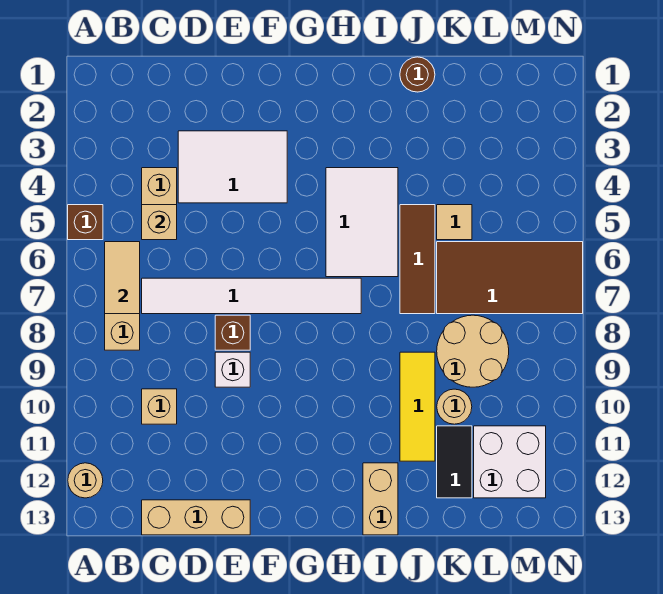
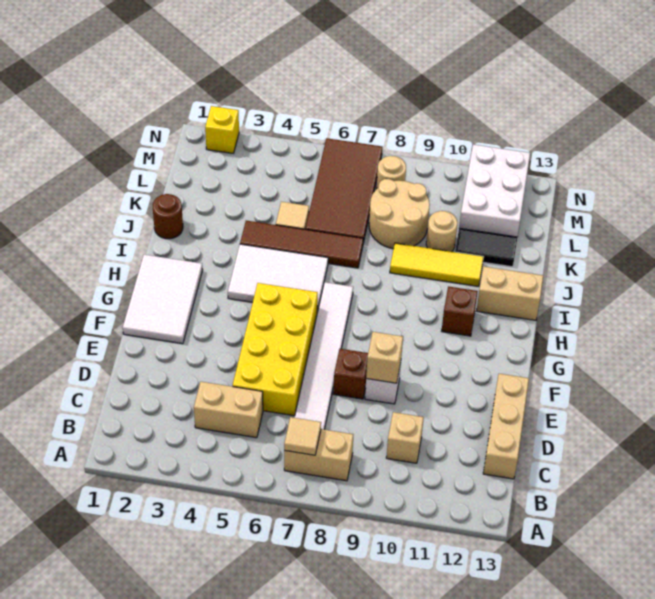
brown 1x1 brick [68,205,103,240] -> brown 1x1 brick moved to [442,286,478,336]
tan 1x1 round brick [68,463,103,498] -> tan 1x1 round brick moved to [377,156,406,188]
tan 1x2 tile [105,242,140,314] -> tan 1x1 tile [284,417,321,455]
tan 1x1 brick [142,205,177,240] -> tan 1x1 brick moved to [366,332,403,383]
white 2x3 tile [178,131,287,203] -> white 2x3 tile moved to [123,255,203,344]
none -> yellow 2x4 brick [233,283,318,416]
brown 1x3 tile [400,205,435,314] -> brown 1x4 tile [240,221,363,268]
white 2x2 brick [474,426,546,498] -> white 2x3 brick [459,144,530,237]
none -> yellow 1x1 brick [205,106,239,153]

